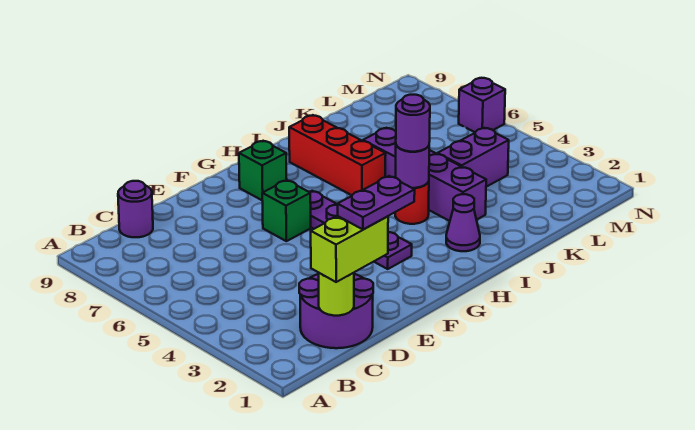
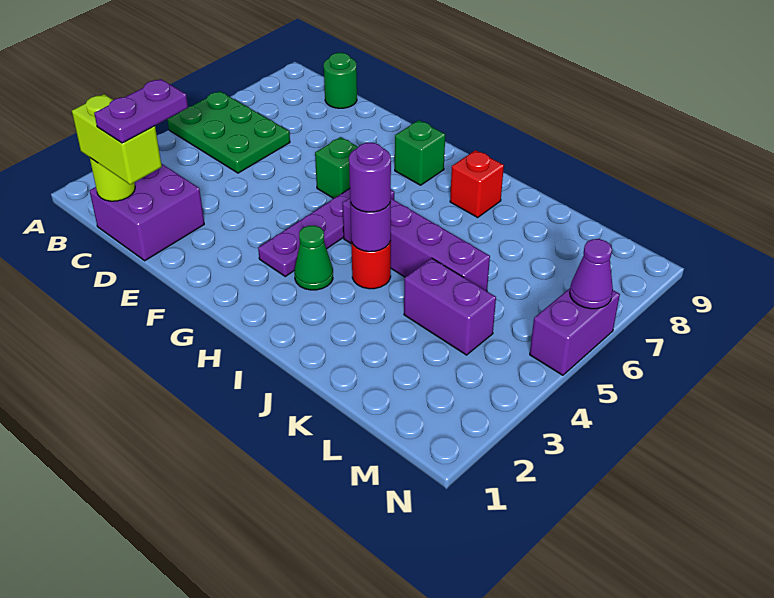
none -> green 2x3 plate [167,91,290,173]
purple 2x2 round brick [299,274,373,348] -> purple 2x2 brick [90,164,204,261]
purple 1x1 round brick [118,181,153,237] -> green 1x1 round brick [324,53,357,108]
purple 1x2 plate [338,176,415,230] -> purple 1x2 plate turned to [94,79,188,143]
none -> green 1x1 cone [294,226,333,290]
purple 1x1 cone [446,194,480,251] -> purple 1x1 cone moved to [570,239,613,309]
red 1x3 brick [289,115,386,195] -> red 1x1 brick [450,150,504,217]
purple 1x4 brick [363,128,486,221] -> purple 1x4 brick turned to [343,198,490,291]
purple 1x1 brick [459,78,505,132] -> purple 1x2 brick [530,288,620,375]

